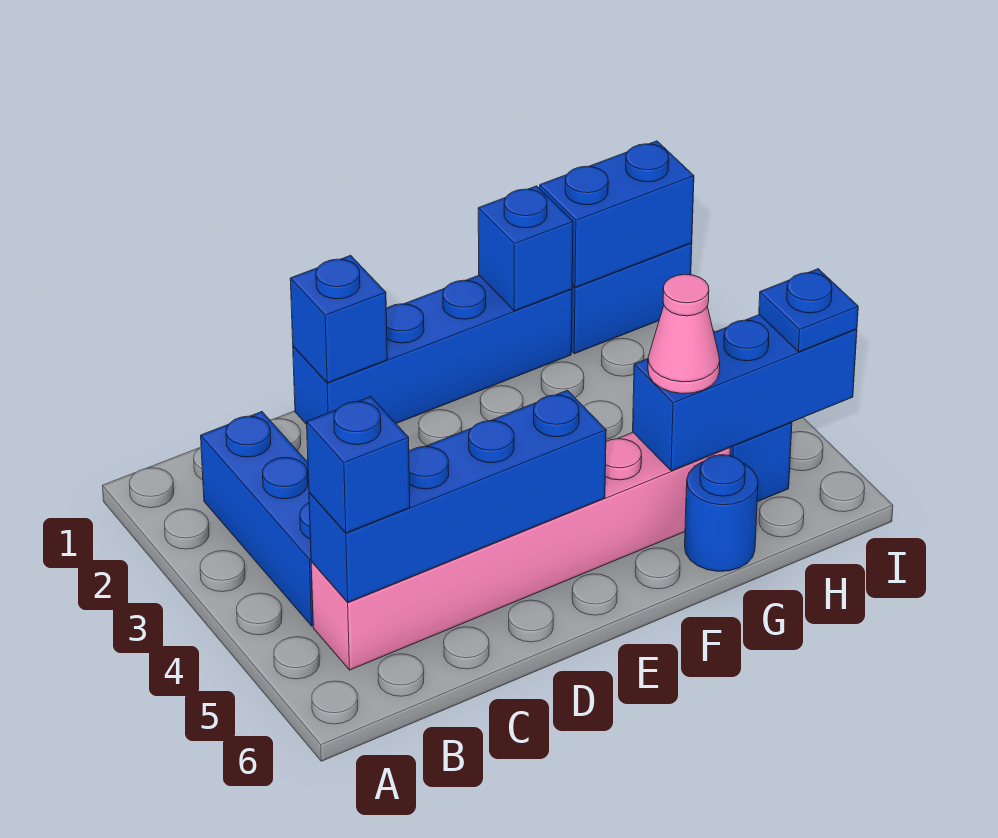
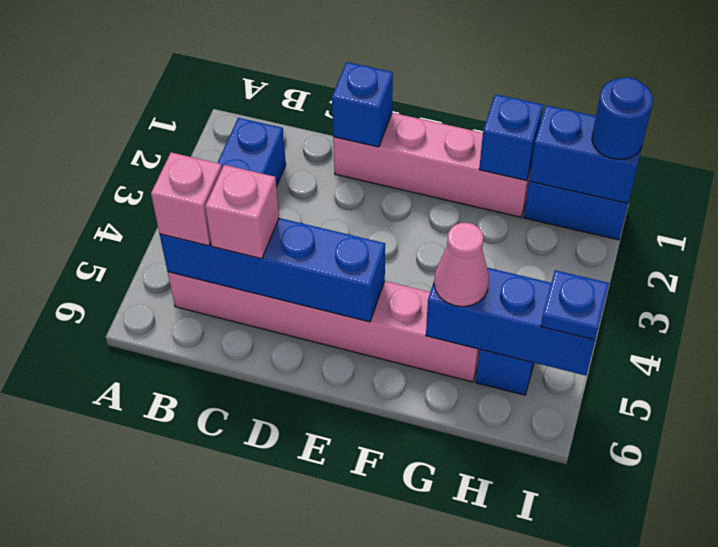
blue 1x1 brick [307,397,410,533] -> pink 1x1 brick [151,152,222,246]
none -> pink 1x1 brick [205,165,279,259]
blue 1x4 brick [293,275,572,425] -> pink 1x4 brick [333,113,531,217]
blue 1x1 round brick [685,455,758,571] -> blue 1x1 round brick moved to [592,77,653,159]

